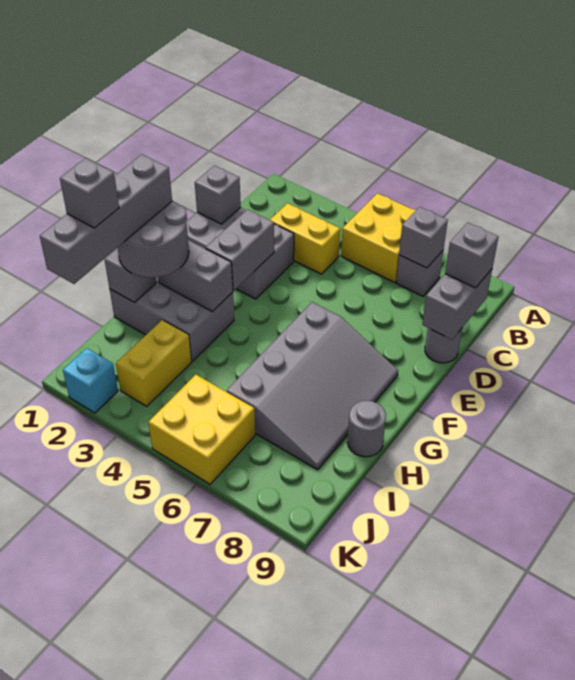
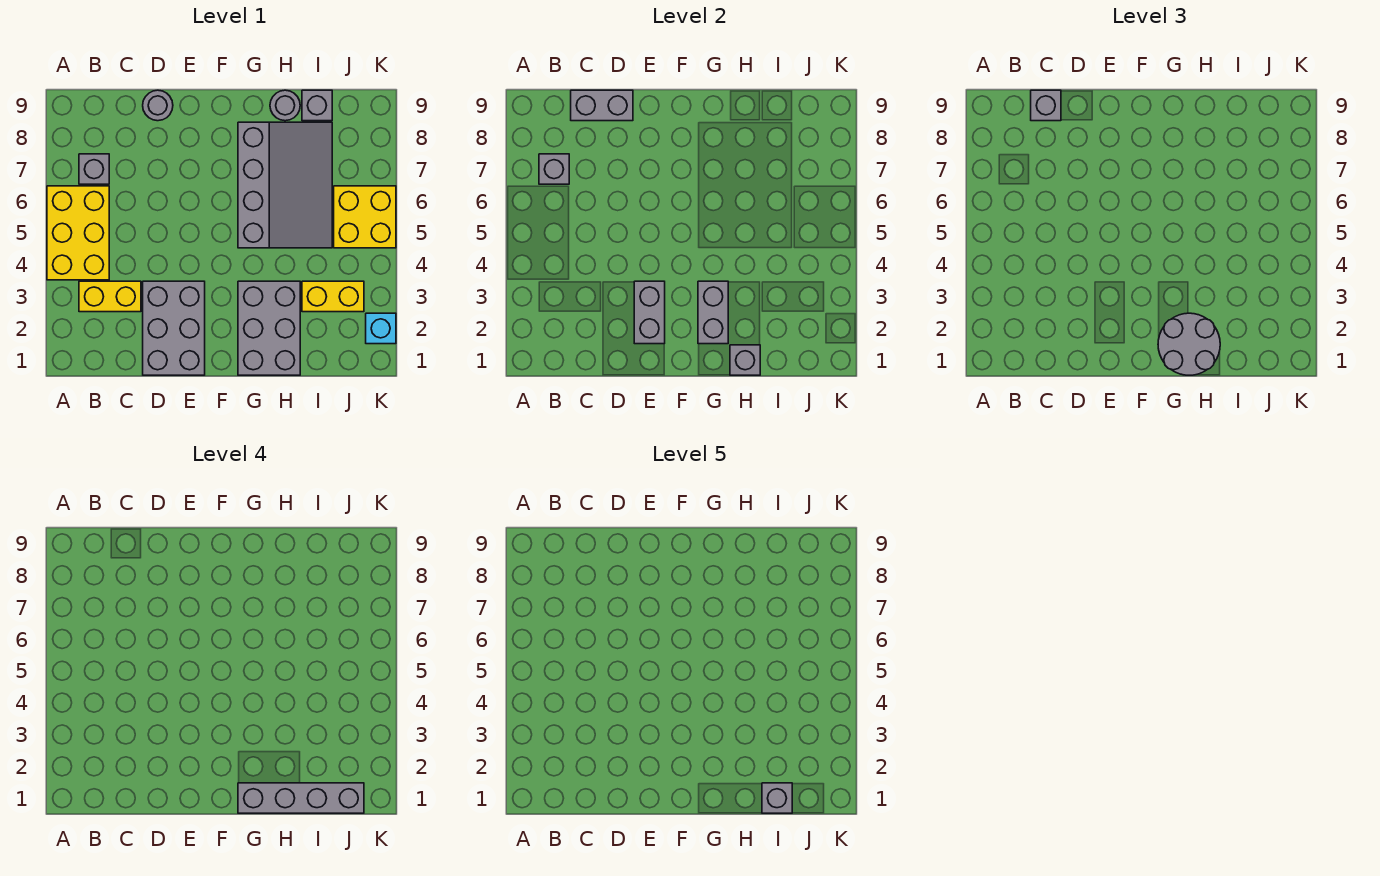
yellow 2x2 brick [341,193,416,282] -> yellow 2x3 brick [47,186,109,280]
yellow 1x2 brick [270,203,340,274] -> yellow 1x2 brick turned to [79,281,141,312]
grey 1x1 brick [195,166,241,224] -> grey 1x1 brick moved to [302,90,332,121]
grey 1x2 brick [206,209,274,291] -> grey 1x2 brick turned to [634,281,665,344]
grey 3x4 slope [227,302,398,470] -> grey 3x4 slope turned to [238,122,332,248]

